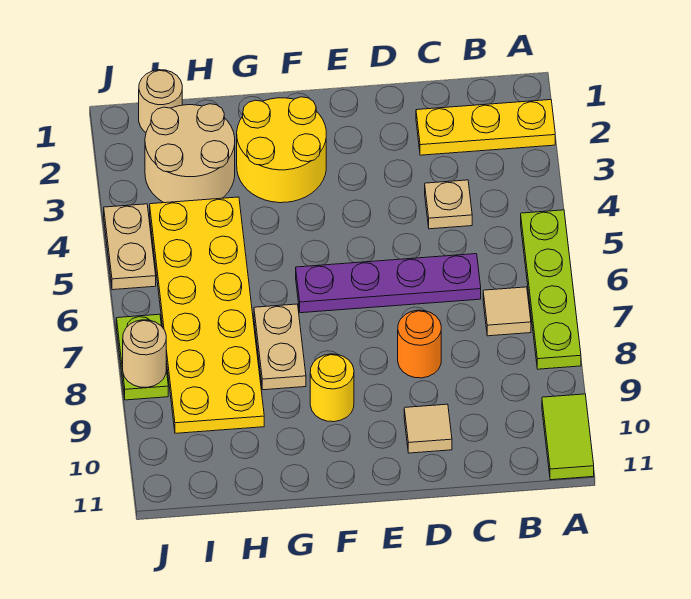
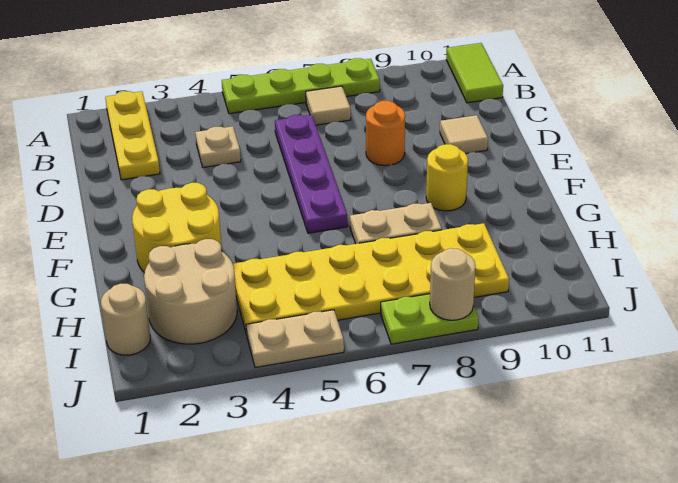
lime 1x2 tile [542,394,594,480] -> lime 1x2 tile turned to [446,43,503,103]

